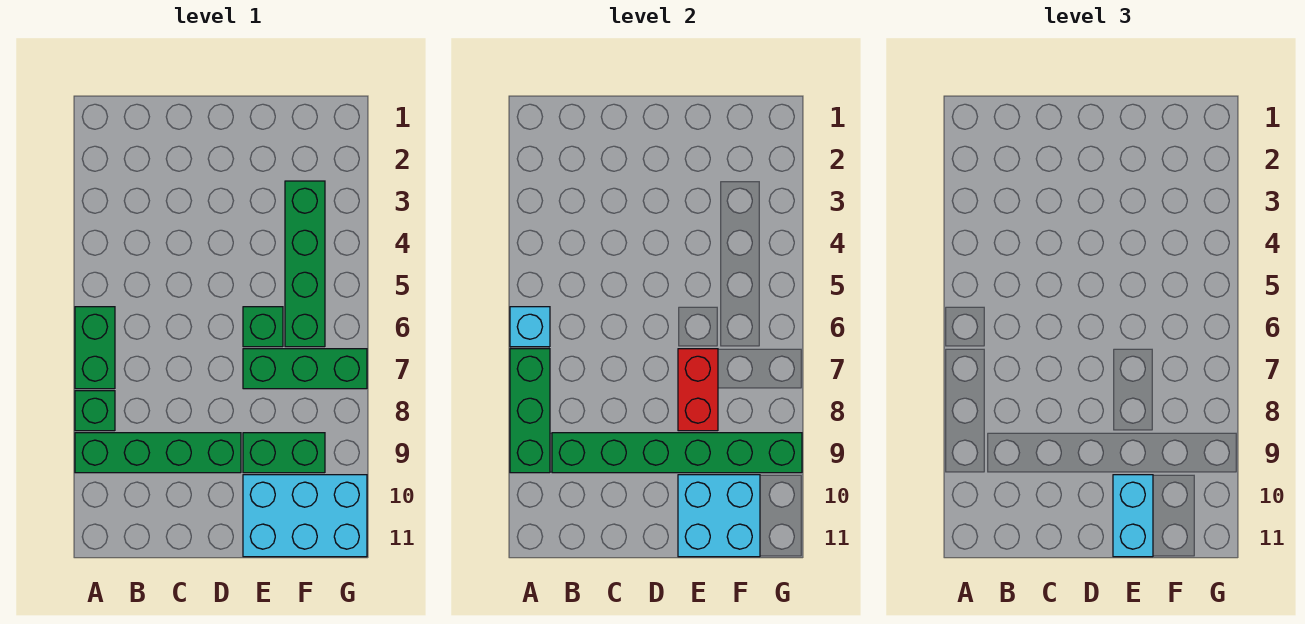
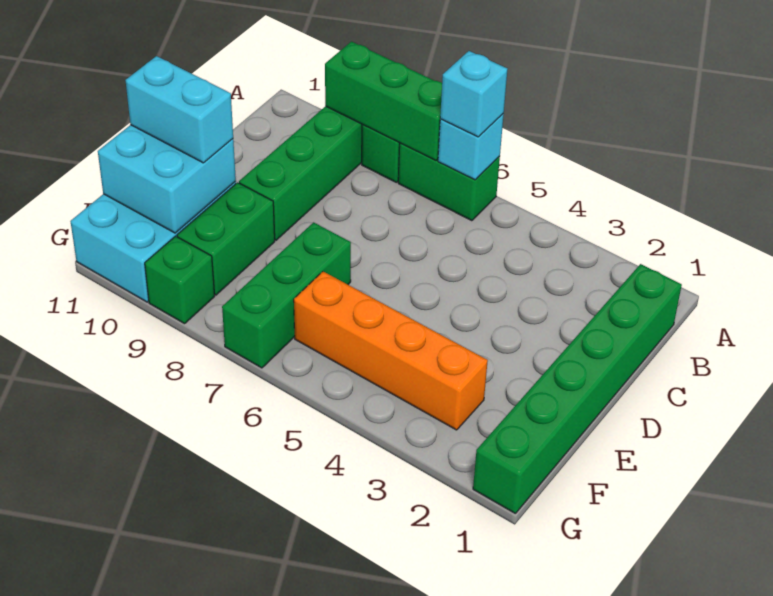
none -> cyan 1x1 brick [440,51,507,137]
green 1x6 brick [552,433,802,473] -> green 1x6 brick moved to [473,264,682,514]
green 1x1 brick [243,307,283,347] -> green 1x1 brick moved to [145,236,215,324]
red 1x2 brick [678,349,718,431] -> none
green 1x4 brick [285,181,325,347] -> orange 1x4 brick [294,272,488,430]

